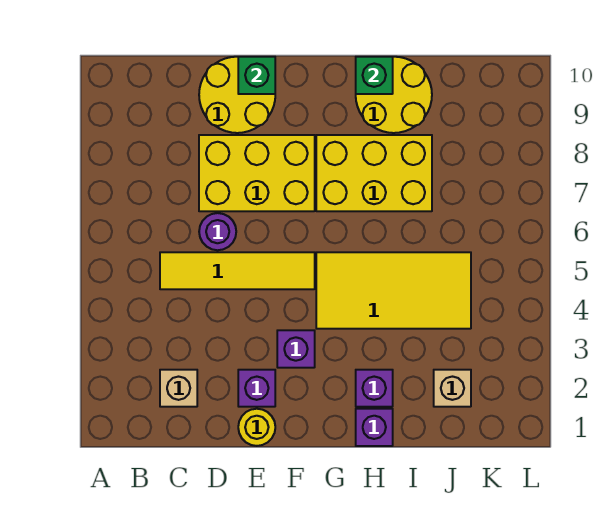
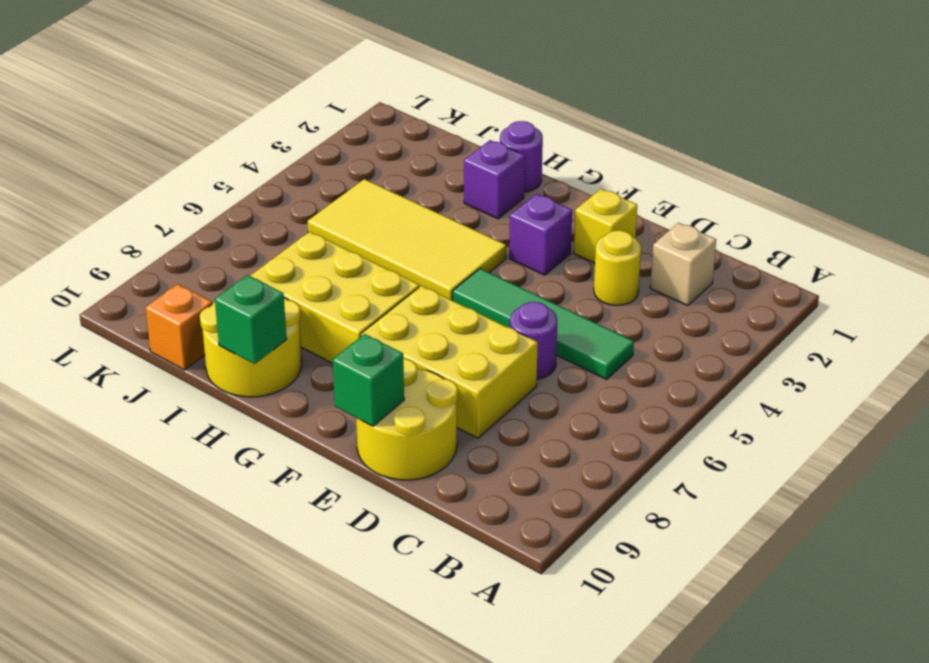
yellow 1x4 tile [160,252,315,289] -> green 1x4 tile [453,269,634,379]
yellow 1x1 round brick [238,409,275,446] -> yellow 1x1 round brick moved to [594,230,641,306]
purple 1x1 brick [238,370,275,407] -> yellow 1x1 brick [574,189,637,263]
purple 1x1 brick [356,409,393,446] -> purple 1x1 round brick [500,121,543,192]
tan 1x1 brick [434,370,471,407] -> none
none -> orange 1x1 brick [146,284,212,370]

